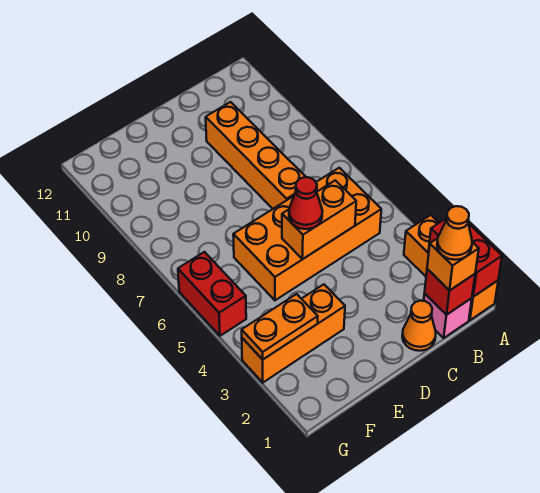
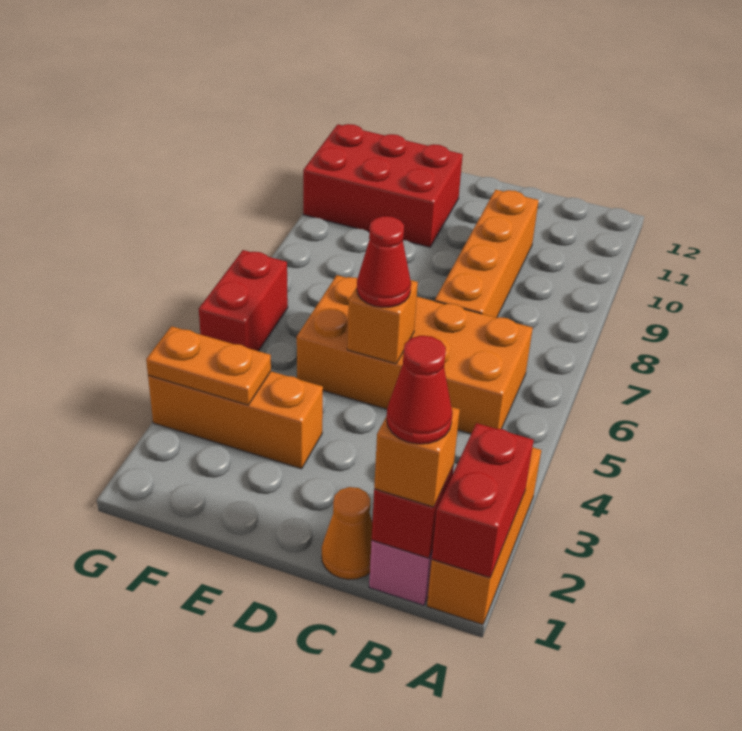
orange 1x1 cone [437,206,472,260] -> red 1x1 cone [387,336,452,444]
orange 1x2 brick [282,180,356,259] -> orange 1x1 brick [347,280,418,364]
none -> red 2x3 brick [303,124,463,247]

